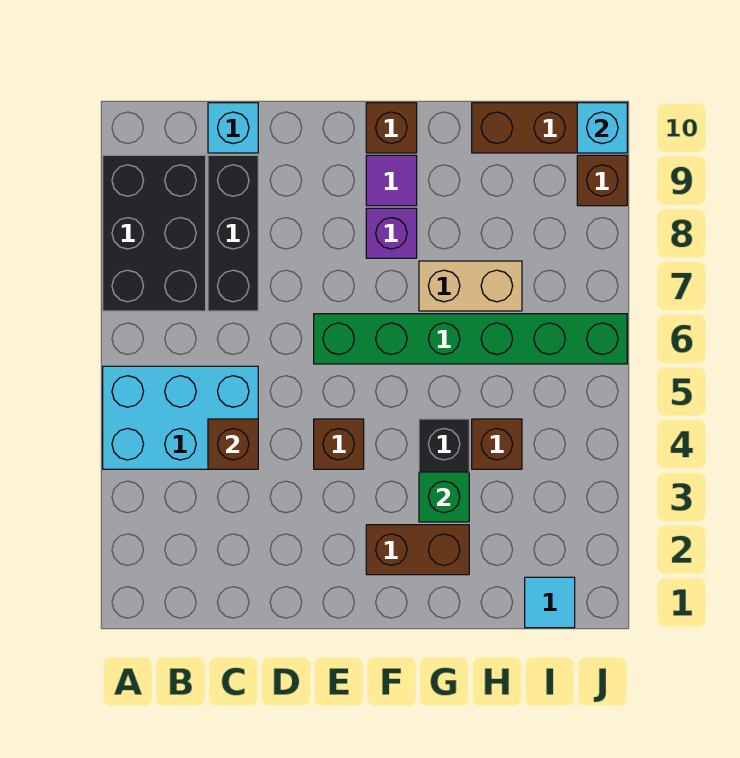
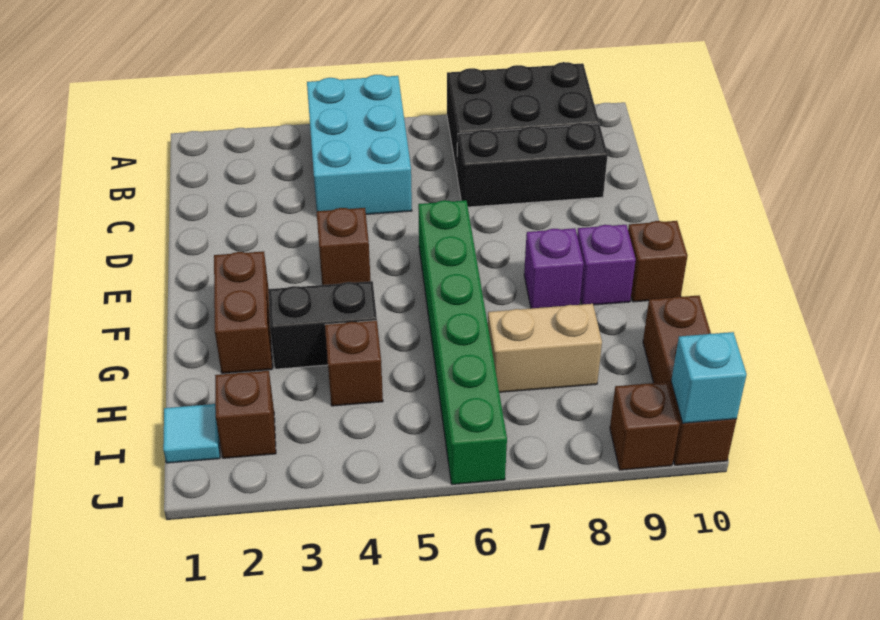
brown 1x1 brick [208,419,258,469] -> brown 1x1 brick moved to [215,371,276,458]
cyan 1x1 brick [208,103,258,153] -> none
purple 1x1 tile [366,155,417,206] -> purple 1x1 brick [577,225,636,305]
green 1x1 brick [419,472,469,522] -> none
tan 1x2 brick [419,261,522,311] -> tan 1x2 brick turned to [488,304,602,392]

